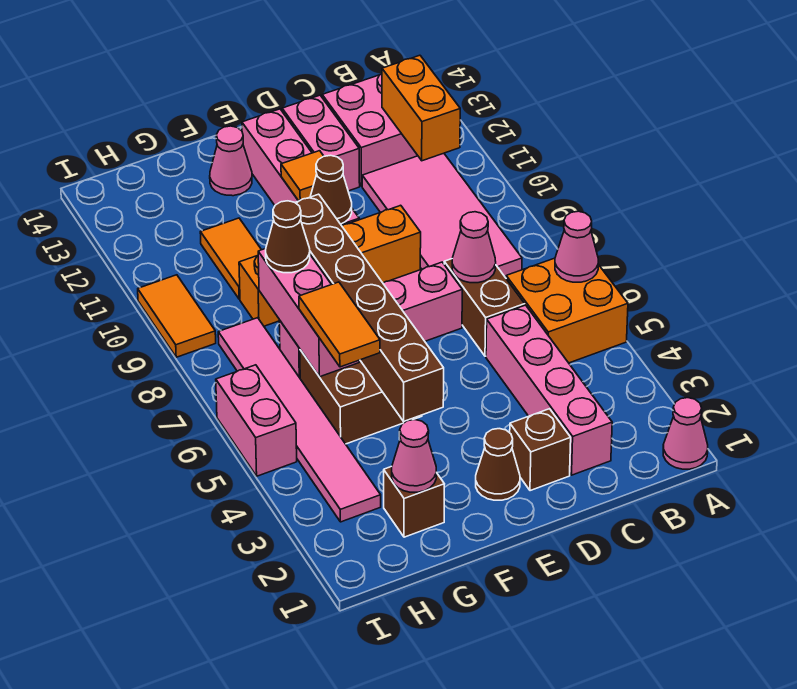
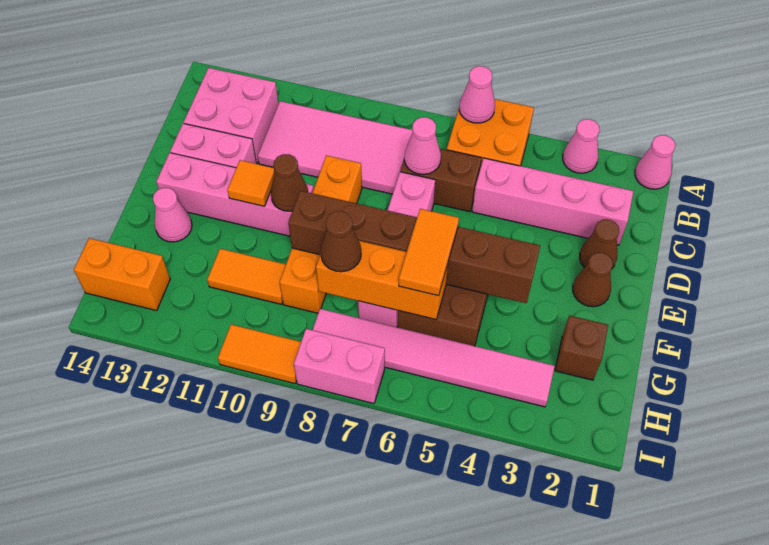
orange 1x2 brick [382,55,460,161] -> orange 1x2 brick moved to [74,238,170,311]
brown 1x1 brick [510,409,571,491] -> brown 1x1 cone [580,219,619,268]
pink 1x1 cone [392,420,436,492] -> pink 1x1 cone moved to [563,119,599,173]
orange 1x2 tile [299,282,380,367] -> orange 1x2 tile turned to [399,209,459,296]
pink 1x3 brick [258,249,359,377] -> orange 1x3 brick [316,241,448,319]
pink 1x2 brick [216,365,297,476] -> pink 1x2 brick moved to [294,329,385,404]

